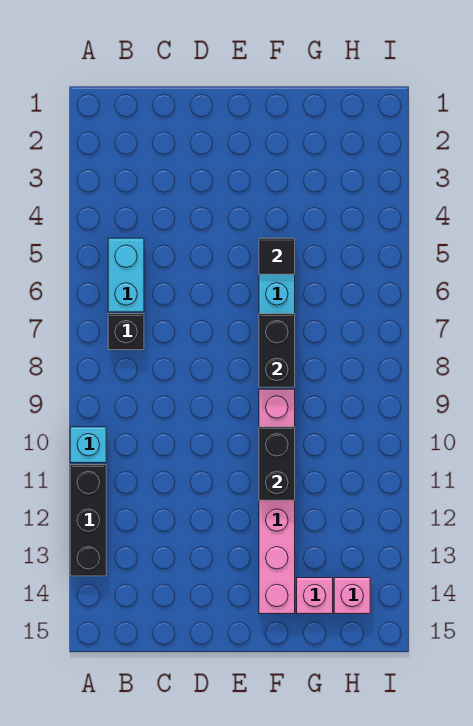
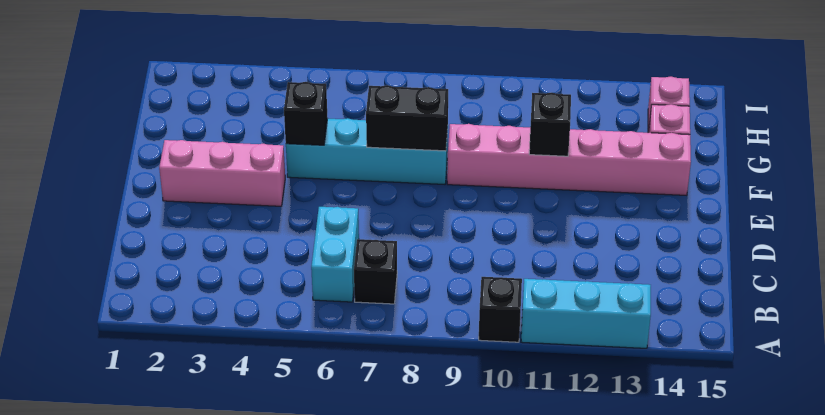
cyan 1x1 brick [70,427,106,463] -> black 1x1 brick [479,277,522,342]
black 1x3 brick [70,465,106,576] -> cyan 1x3 brick [521,279,651,348]
cyan 1x2 brick [108,238,144,312] -> cyan 1x2 brick turned to [311,207,359,302]
none -> pink 1x3 brick [159,140,285,206]
black 1x1 tile [259,238,295,274] -> black 1x1 brick [284,82,328,145]
black 1x2 brick [259,427,295,500] -> black 1x1 brick [529,93,571,156]

